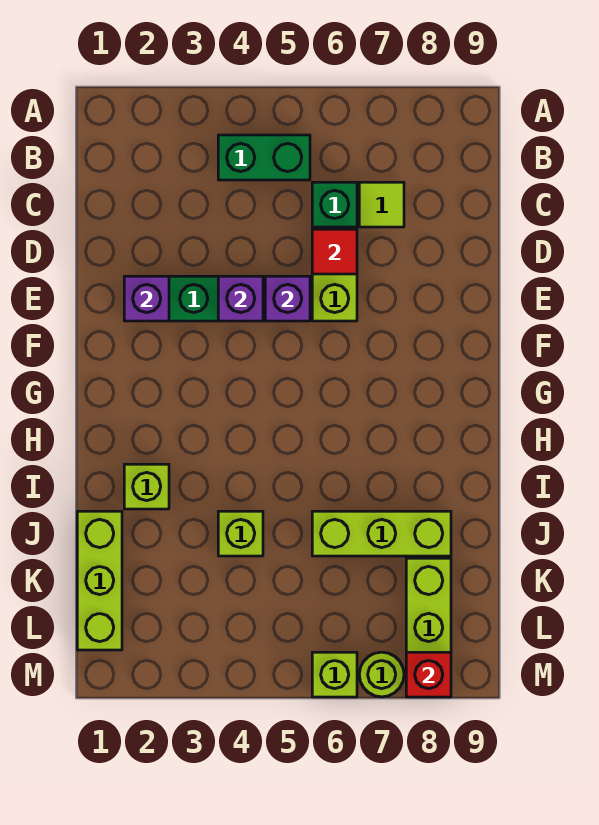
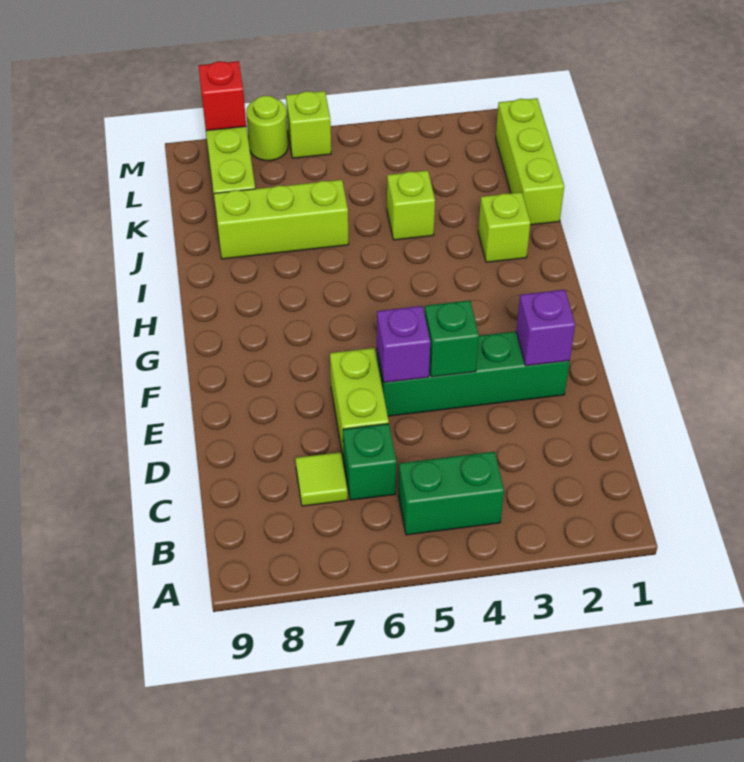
red 1x1 tile [312,229,357,274] -> none
purple 1x1 brick [218,276,263,321] -> green 1x1 brick [425,300,479,377]

